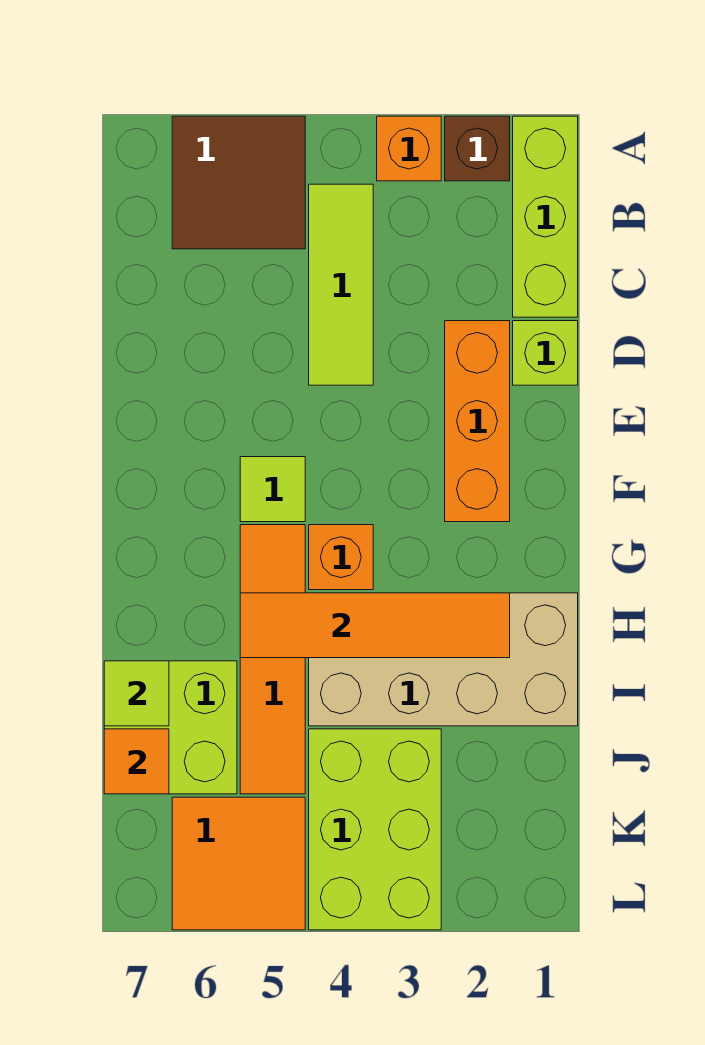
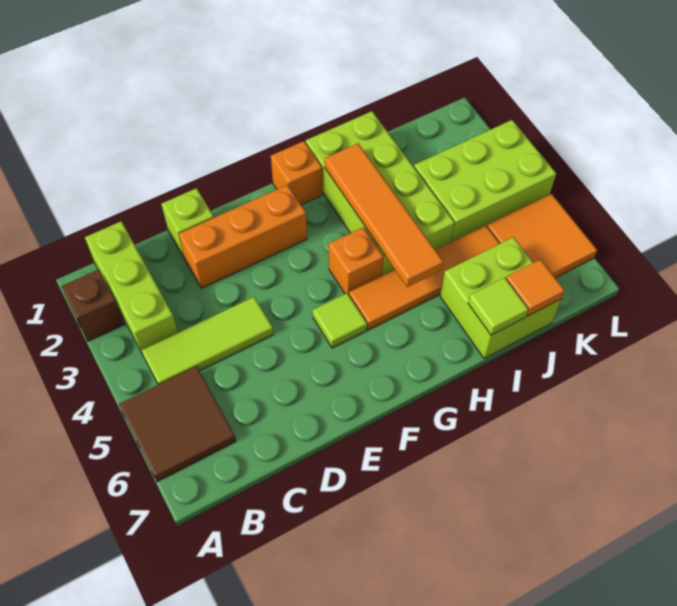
lime 1x3 brick [513,116,578,317] -> lime 1x3 brick turned to [85,221,178,353]
orange 1x1 brick [377,116,441,181] -> orange 1x1 brick moved to [271,141,323,205]
tan 2x4 brick [309,593,578,726] -> lime 2x4 brick [306,111,455,276]

